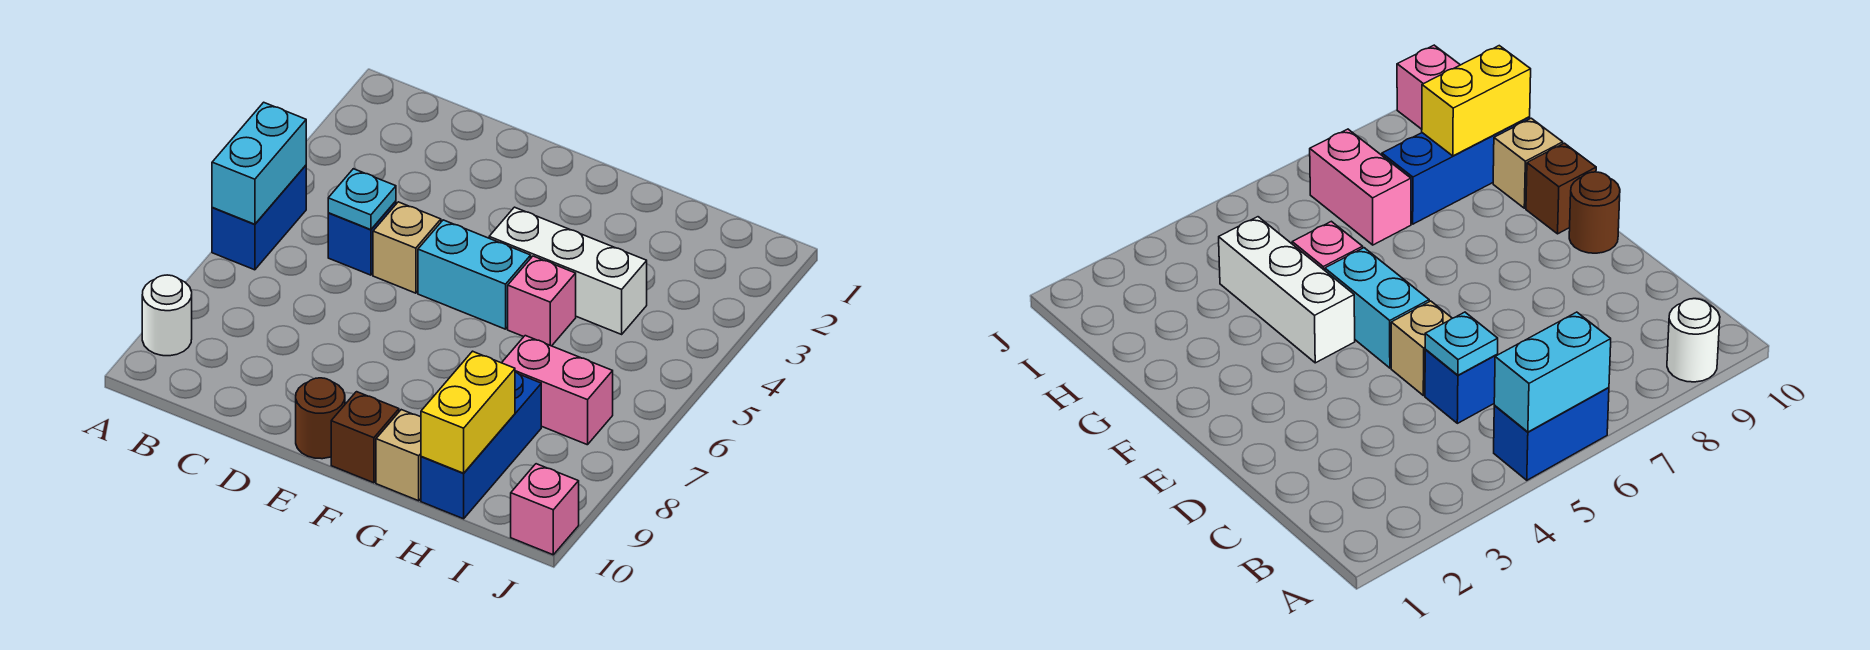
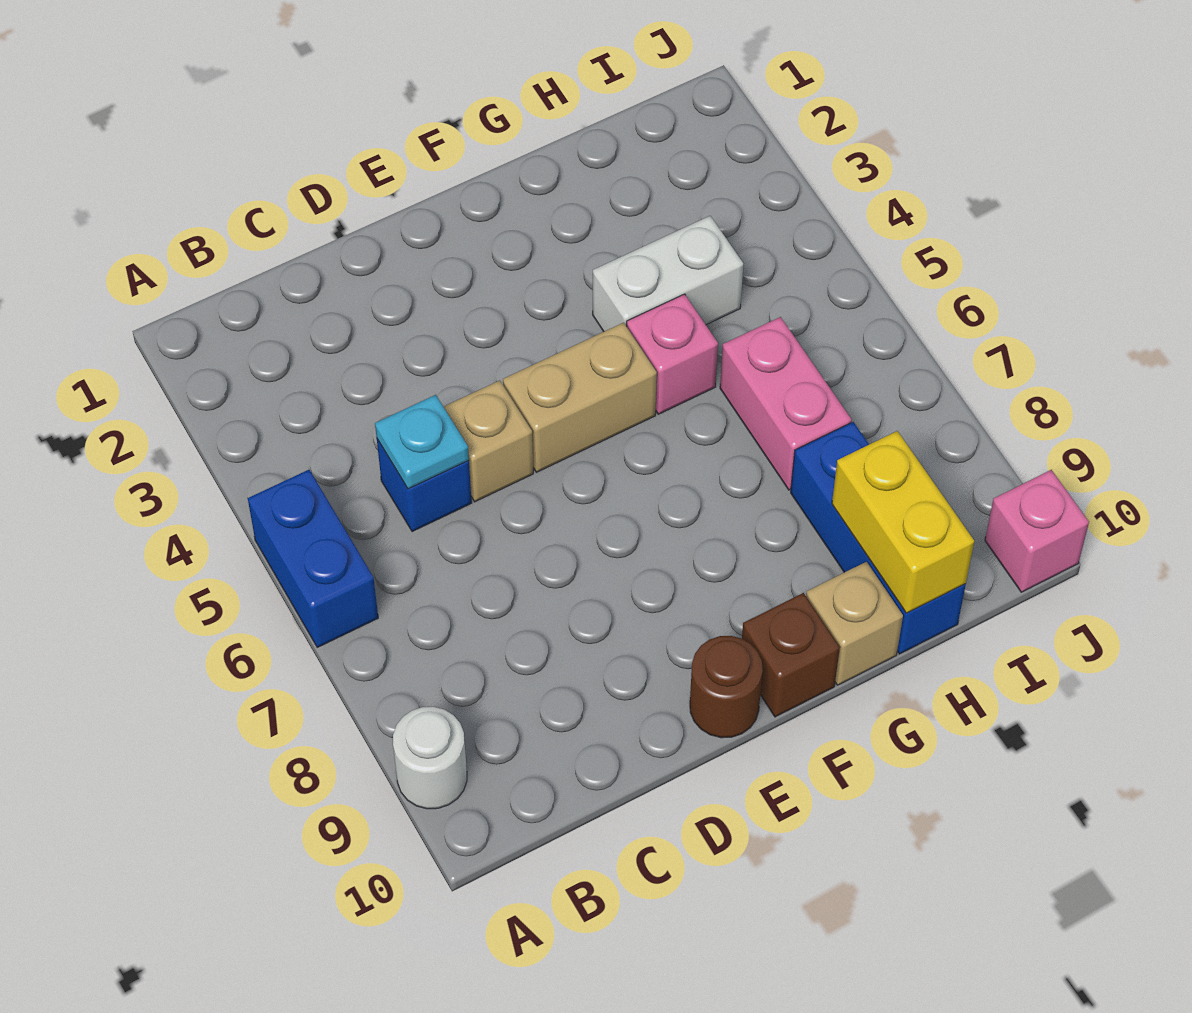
cyan 1x2 brick [212,102,306,224] -> none
cyan 1x2 brick [418,220,531,329] -> tan 1x2 brick [503,323,657,472]
white 1x3 brick [489,207,647,334] -> white 1x2 brick [593,216,743,332]
pink 1x2 brick [502,336,613,445] -> pink 1x2 brick turned to [720,317,852,490]

